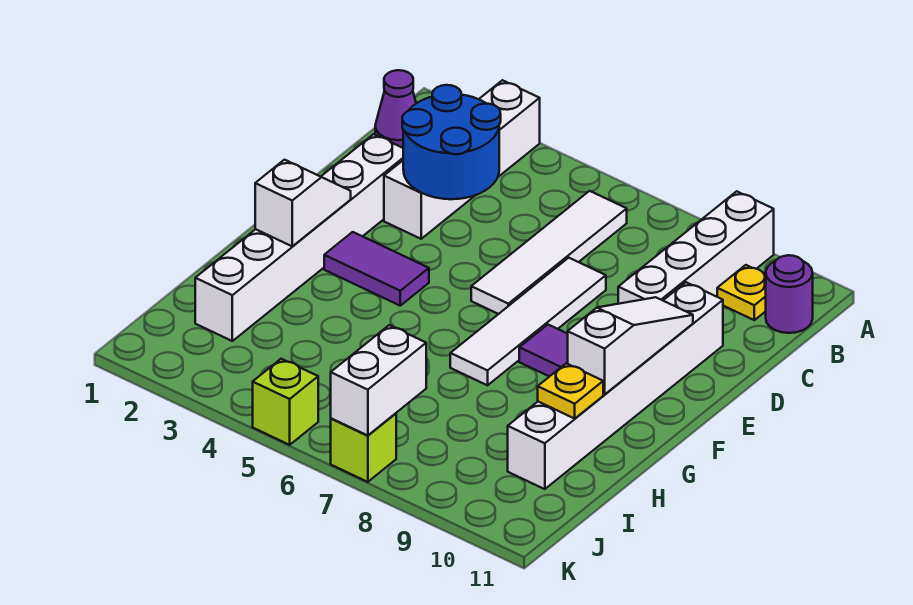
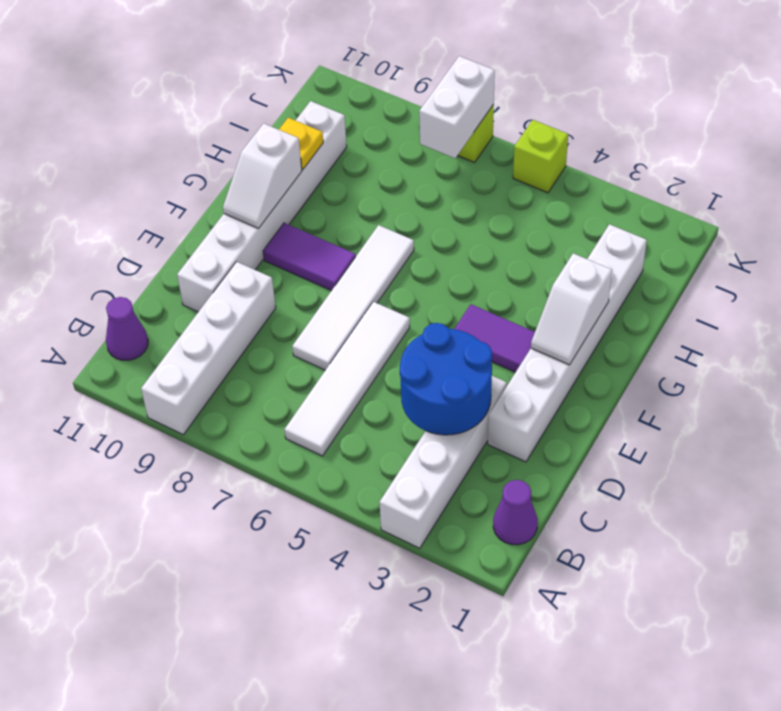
yellow 1x1 plate [717,265,766,320] -> none
purple 1x1 round brick [766,255,813,333] -> purple 1x1 cone [106,297,148,360]
white 1x3 slope [568,297,693,394] -> white 1x2 slope [223,123,302,228]

